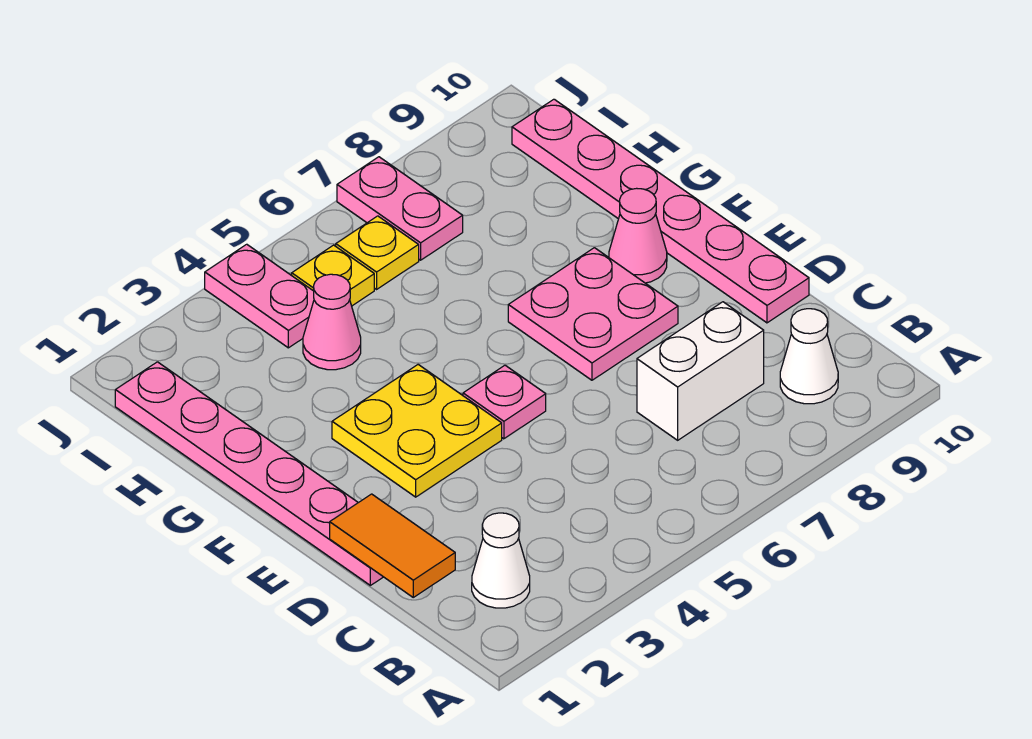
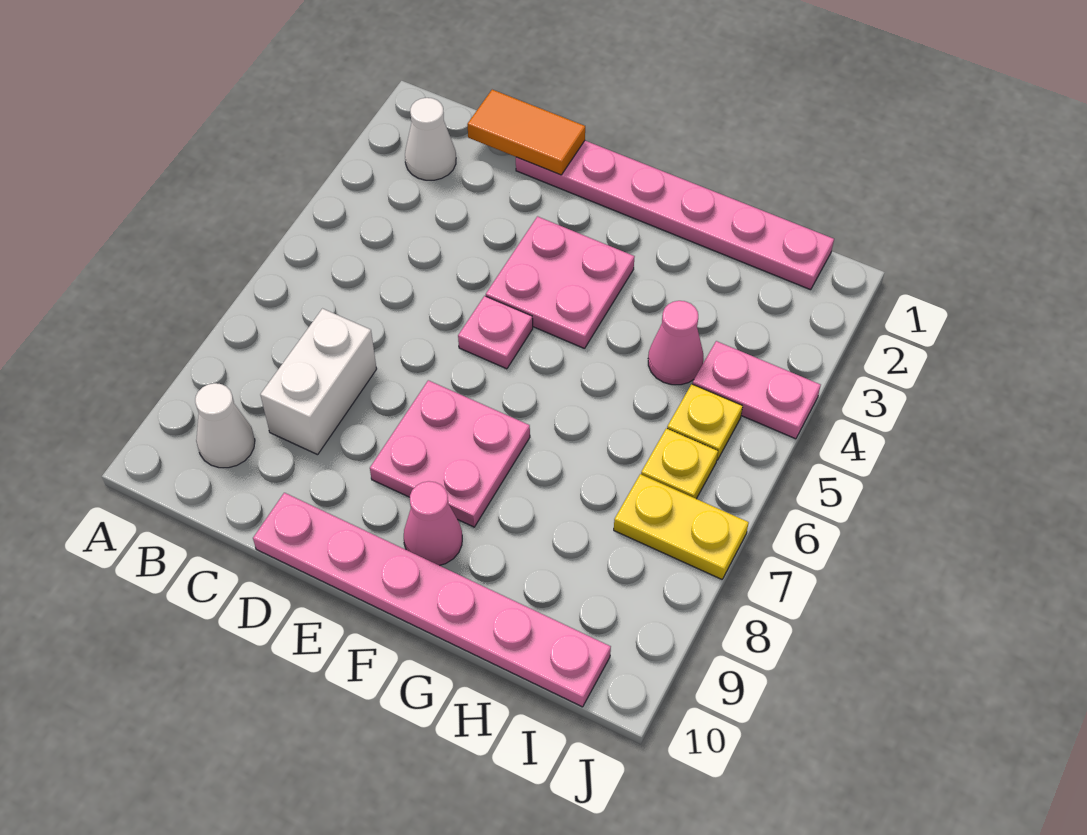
yellow 2x2 plate [332,365,502,497] -> pink 2x2 plate [486,216,635,349]
pink 1x2 plate [337,157,463,260] -> yellow 1x2 plate [614,474,749,579]

